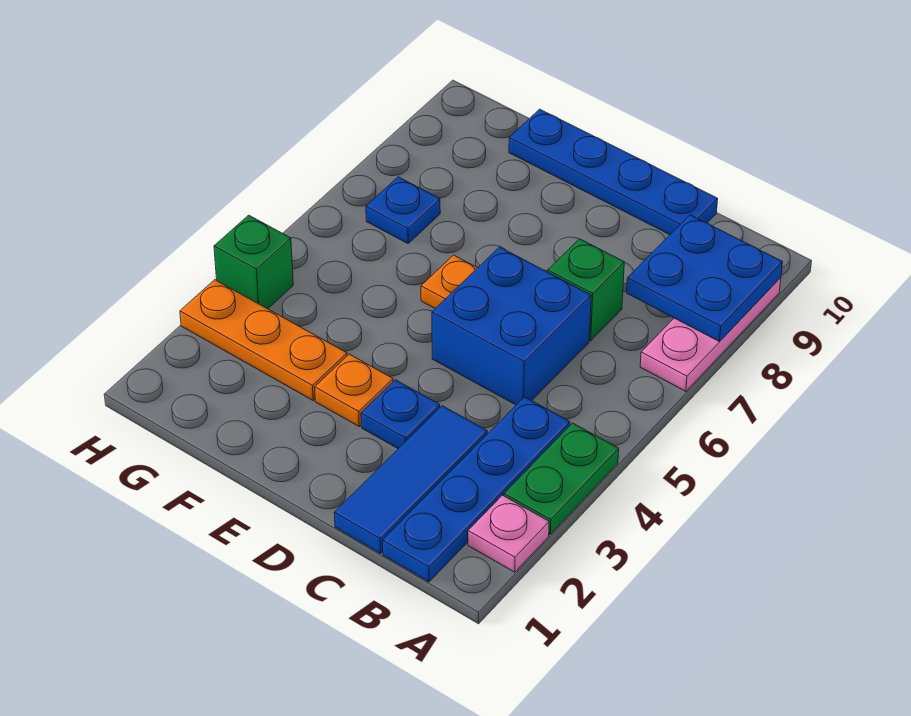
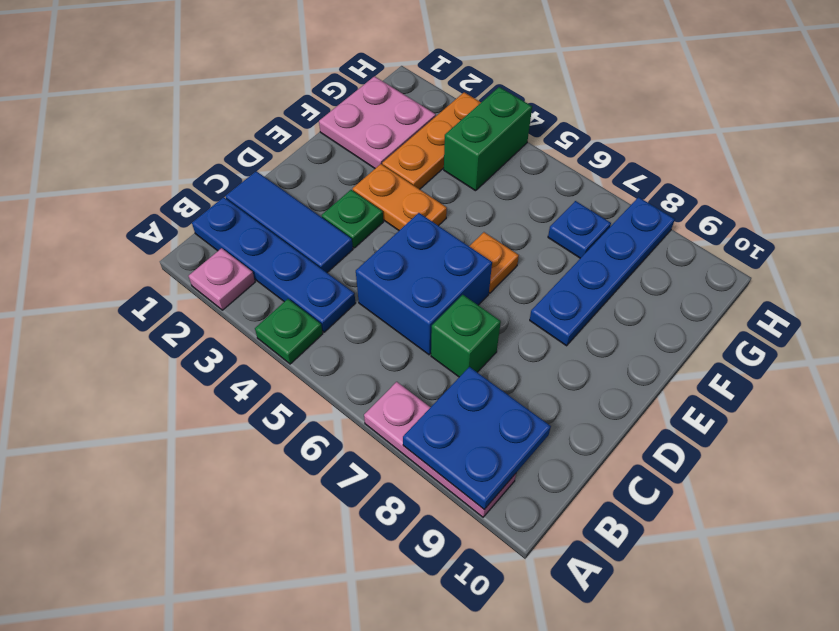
green 1x2 plate [504,423,619,534] -> green 1x1 plate [255,299,323,364]
blue 1x4 plate [509,109,718,235] -> blue 1x4 plate moved to [530,197,675,346]
blue 1x1 plate [361,380,440,449] -> green 1x1 plate [322,190,383,248]
orange 1x1 plate [315,354,393,426] -> orange 1x2 plate [353,164,447,230]
none -> pink 2x2 plate [319,76,436,168]
green 1x1 brick [214,215,293,309] -> green 1x2 brick [444,87,532,191]

